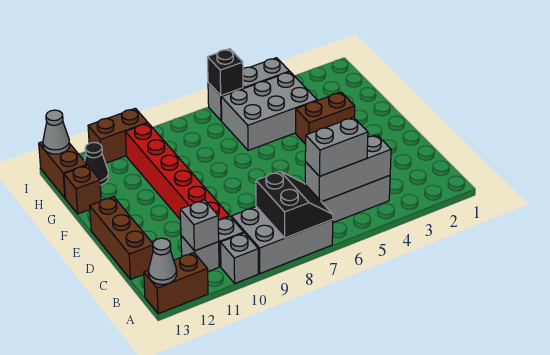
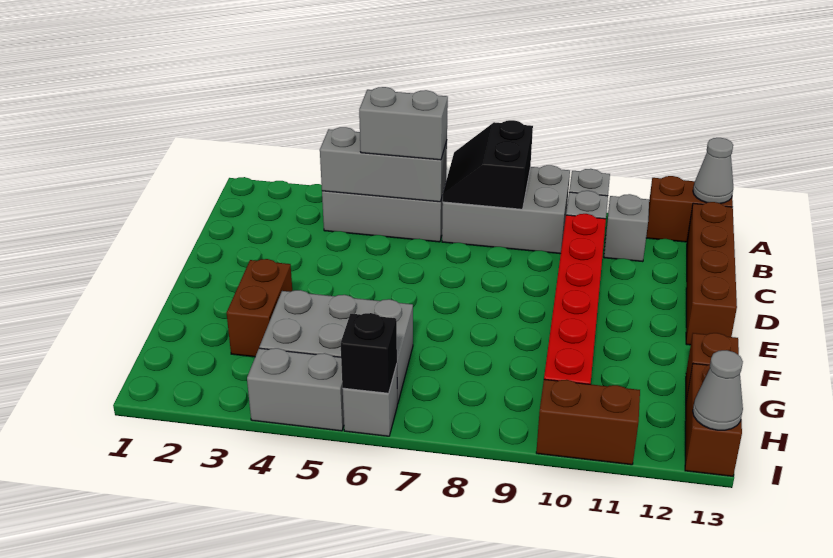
grey 1x1 brick [180,200,219,251] -> none
brown 1x3 brick [90,197,153,279] -> brown 1x4 brick [686,202,737,345]
brown 1x2 brick [296,92,355,144] -> brown 1x2 brick turned to [227,259,292,357]
black 1x1 cone [85,142,108,185] -> none

